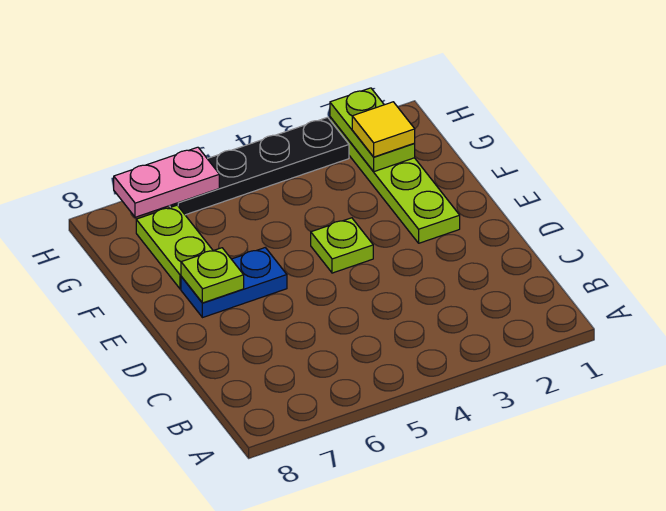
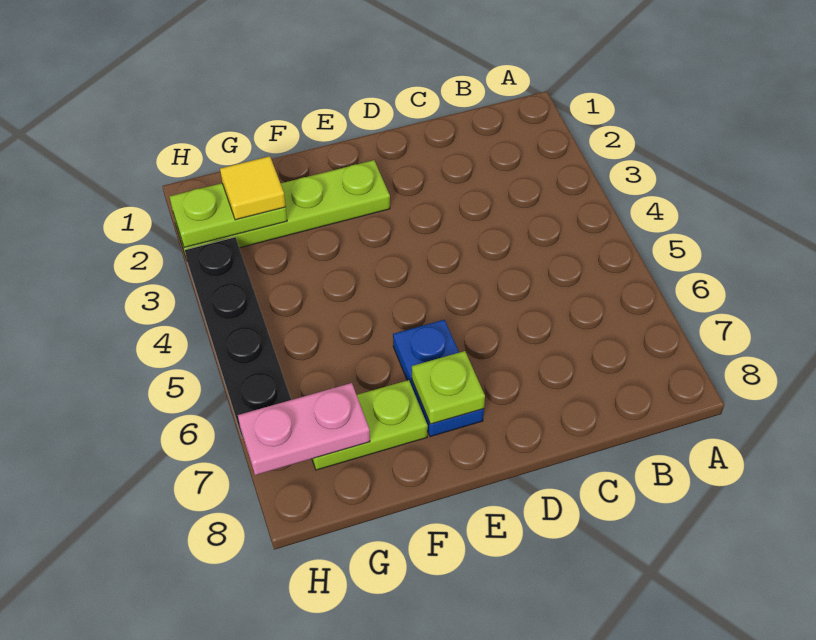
lime 1x1 plate [311,218,373,273] -> none
pink 1x2 plate [114,147,219,217] -> pink 1x2 plate turned to [238,383,370,475]

